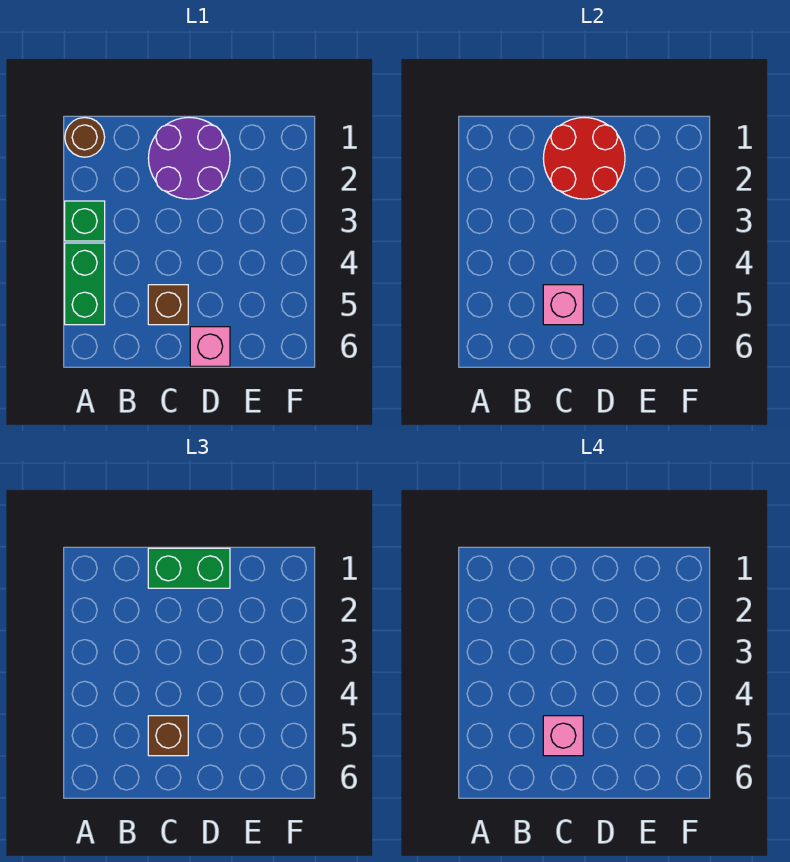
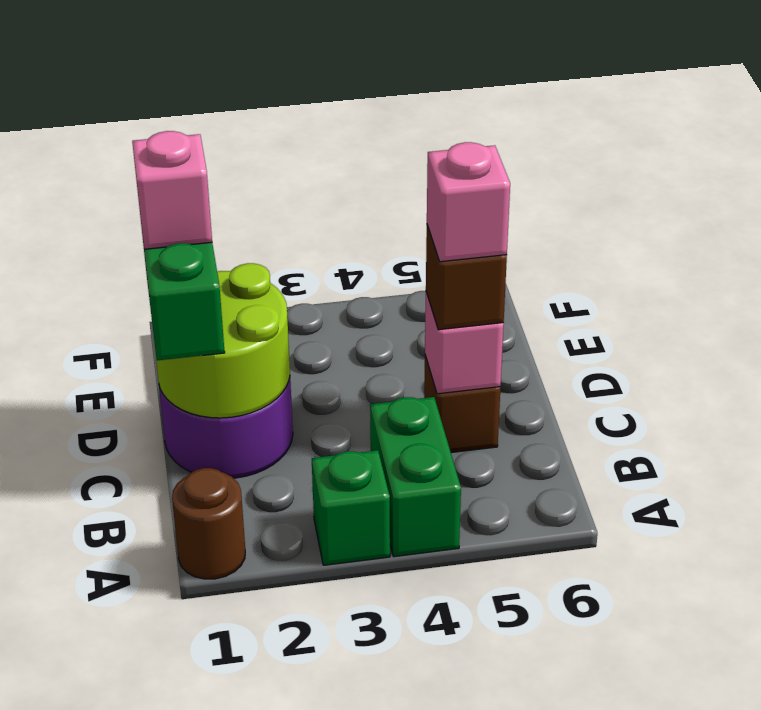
green 1x2 brick [65,243,105,325] -> green 1x2 brick turned to [370,397,461,557]
red 2x2 round brick [543,117,625,199] -> lime 2x2 round brick [153,263,290,418]
pink 1x1 brick [190,327,230,366] -> pink 1x1 brick moved to [132,131,212,249]

